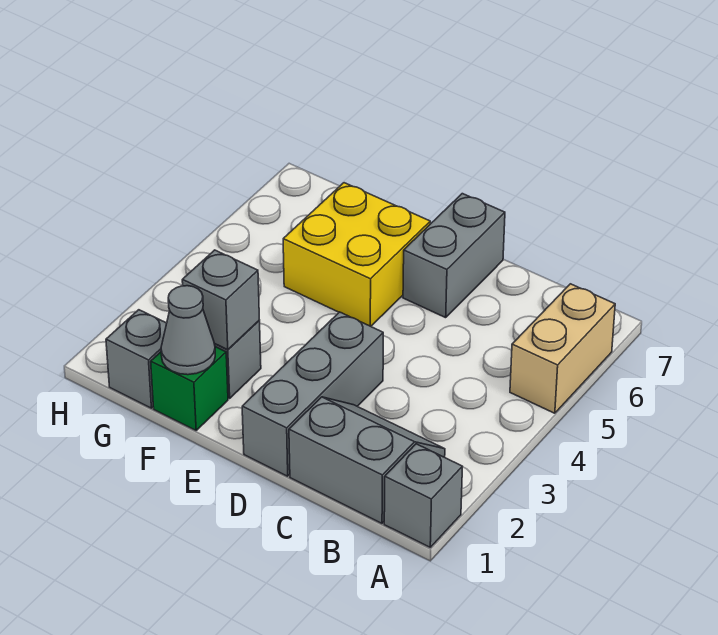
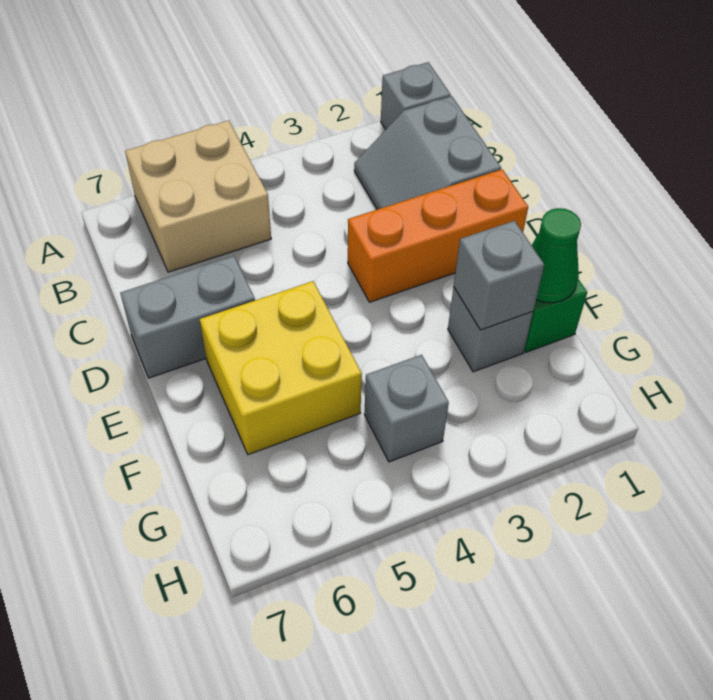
tan 1x2 brick [510,284,615,413] -> tan 2x2 brick [125,120,271,272]
grey 1x3 brick [242,312,383,476] -> orange 1x3 brick [348,169,528,302]
grey 1x1 cone [161,286,215,375] -> green 1x1 cone [532,208,581,303]
grey 1x1 brick [106,310,167,408] -> grey 1x1 brick moved to [364,355,449,462]

